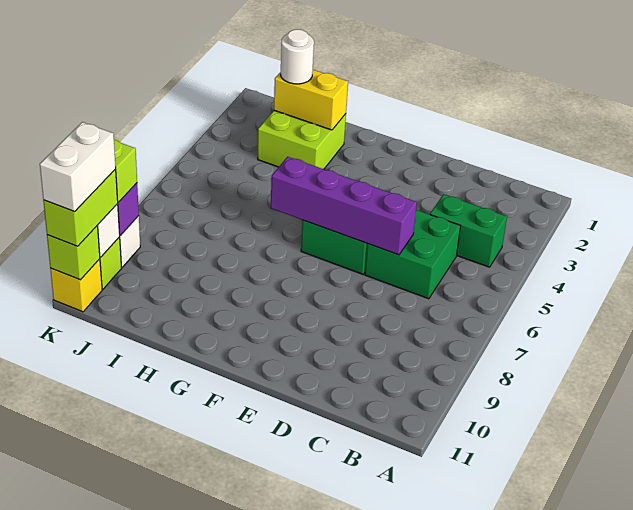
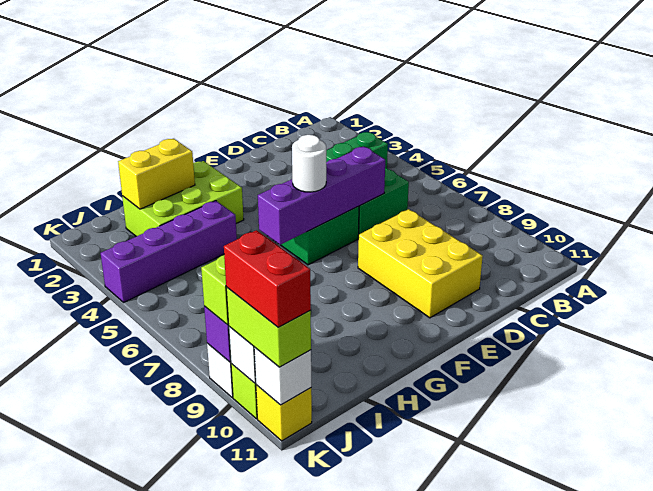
none -> yellow 2x3 brick [358,209,483,318]
lime 2x2 brick [258,111,346,169] -> lime 2x3 brick [122,161,244,236]
none -> purple 1x4 brick [101,201,237,302]
white 1x1 round brick [281,29,314,84] -> white 1x1 round brick moved to [292,135,326,192]
white 1x2 brick [40,122,116,212] -> red 1x2 brick [224,230,311,327]
lime 1x1 brick [47,226,100,280] -> white 1x1 brick [254,347,311,405]

